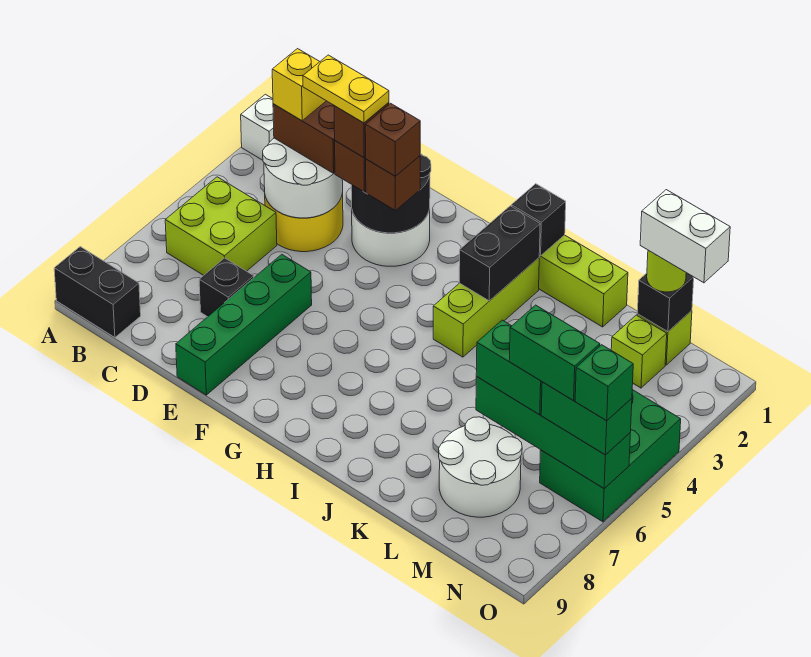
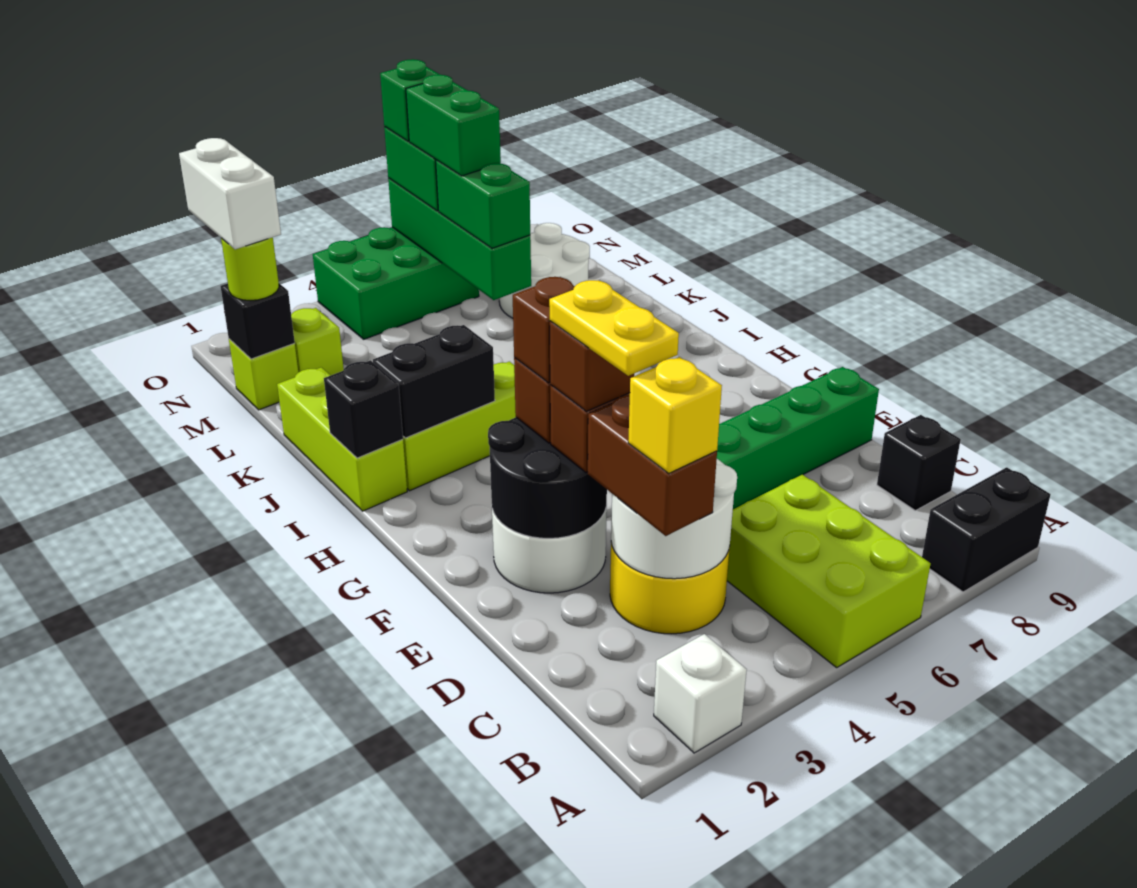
black 1x2 brick [54,247,141,337] -> black 1x2 brick turned to [922,467,1050,592]
lime 2x2 brick [165,177,277,275] -> lime 2x3 brick [727,475,931,667]
black 1x1 brick [199,258,254,317] -> black 1x1 brick moved to [877,415,961,510]

